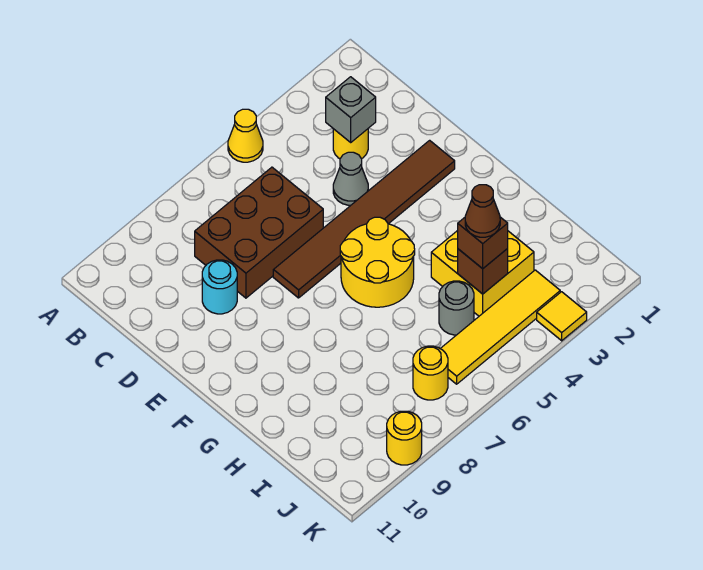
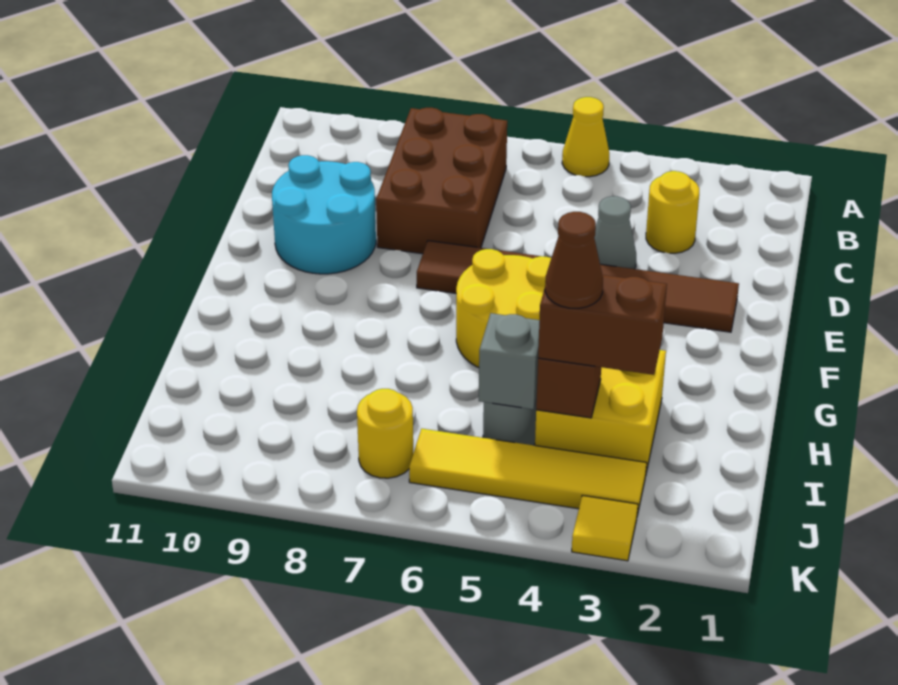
grey 1x1 brick [326,77,376,142] -> grey 1x1 brick moved to [479,313,539,409]
brown 2x3 brick [195,167,323,298] -> brown 2x3 brick turned to [376,108,507,254]
cyan 1x1 round brick [202,260,237,314] -> cyan 2x2 round brick [272,155,376,274]
brown 1x1 brick [458,217,508,269] -> brown 1x2 brick [538,275,667,375]
yellow 1x1 round brick [387,411,422,465] -> none

